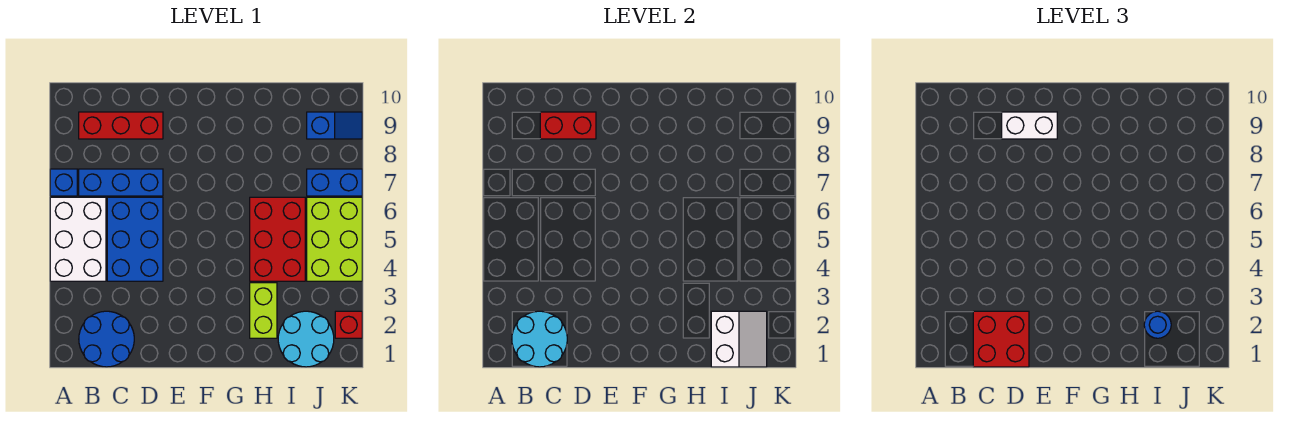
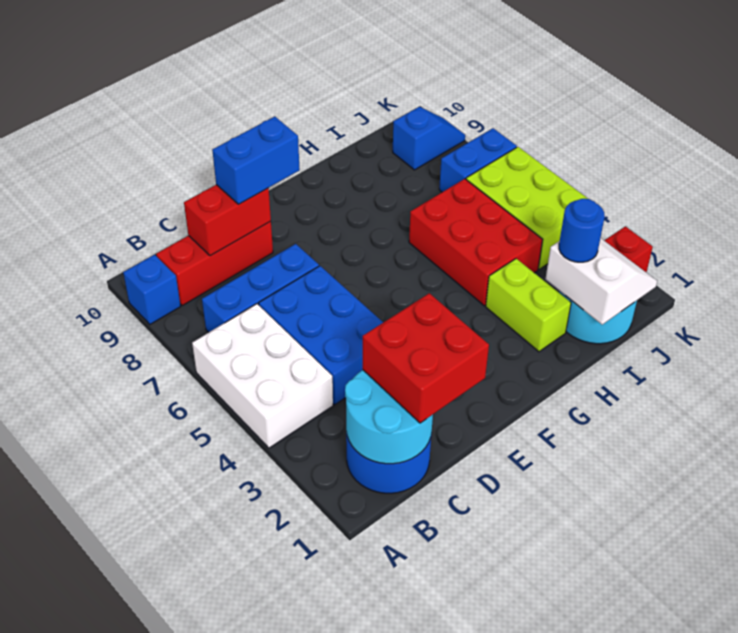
blue 1x1 brick [50,169,77,196] -> blue 1x1 brick moved to [123,254,181,324]
white 1x2 brick [1002,112,1057,139] -> blue 1x2 brick [212,116,300,204]

